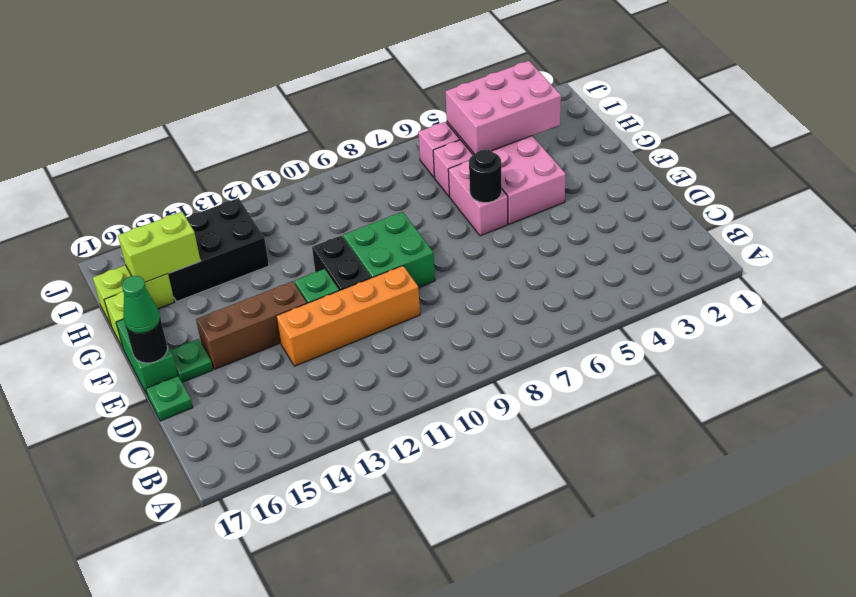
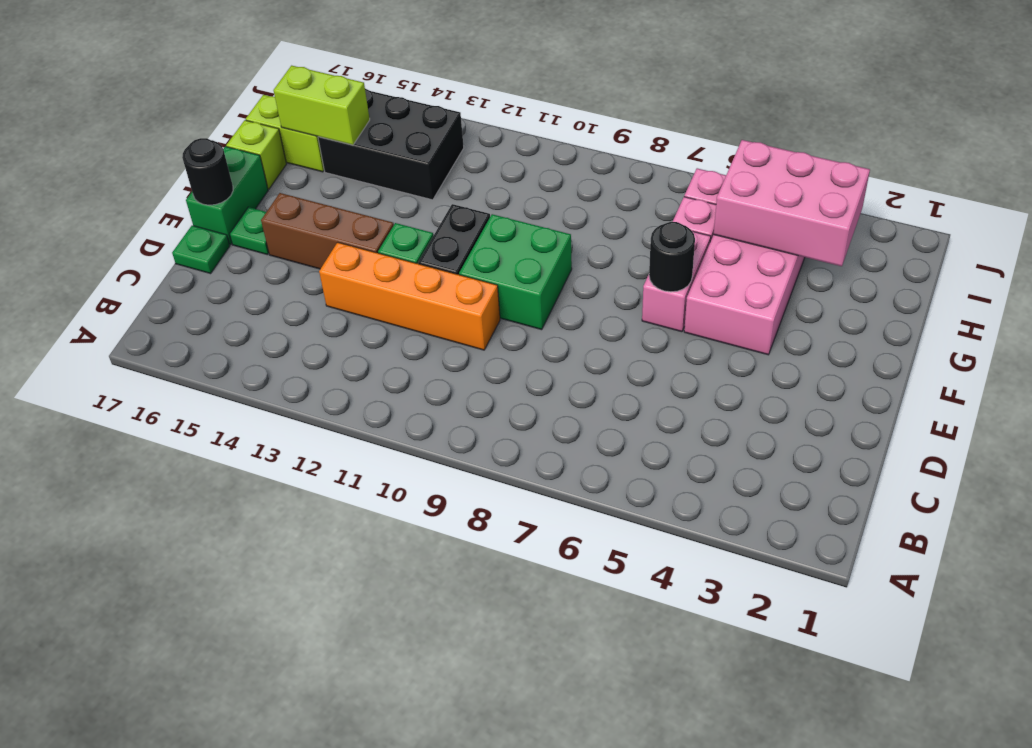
green 1x1 cone [122,276,160,333] -> none

